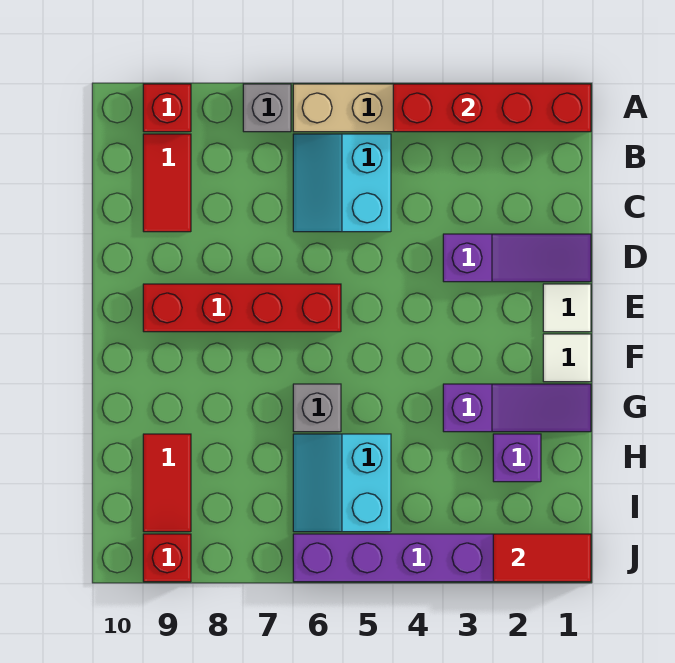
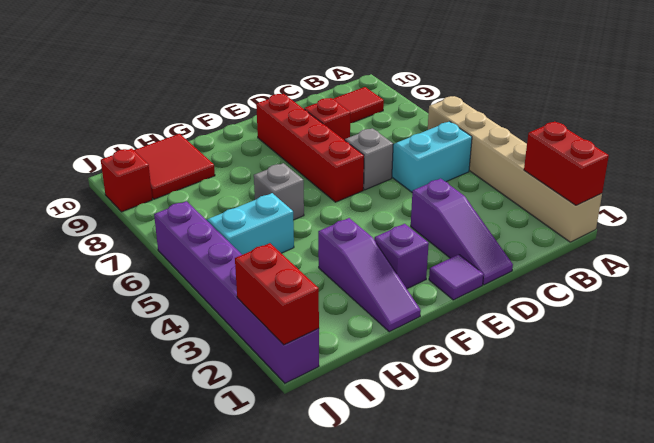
red 1x4 brick [393,84,591,132] -> red 1x2 brick [524,122,609,205]
grey 1x1 brick [243,84,291,132] -> grey 1x1 brick moved to [345,128,393,190]
red 1x1 brick [143,84,191,132] -> red 1x1 brick moved to [304,98,350,140]
white 1x1 tile [543,284,591,332] -> purple 1x1 tile [429,254,484,300]
white 1x1 tile [543,334,591,382] -> none
purple 1x1 brick [493,434,541,482] -> purple 1x1 brick moved to [374,224,429,289]
red 1x2 tile [143,434,191,532] -> red 2x2 tile [134,134,215,199]
red 1x2 tile [493,534,591,582] -> red 1x2 brick [235,243,319,345]

